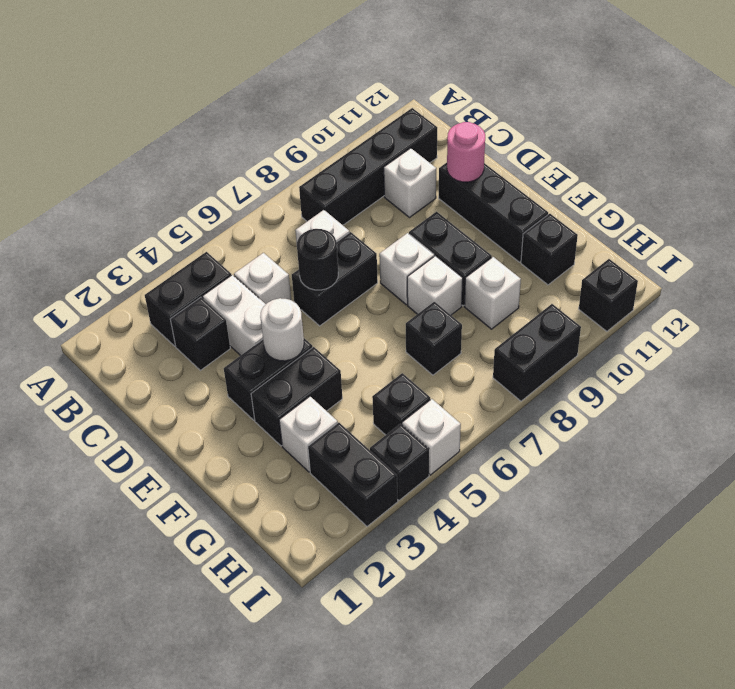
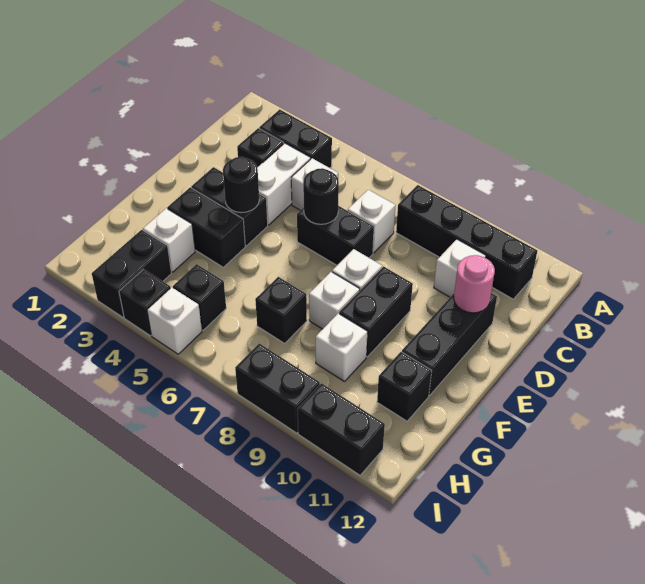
white 1x1 round brick [260,298,304,361] -> black 1x1 round brick [223,157,259,213]
black 1x1 brick [579,259,638,331] -> black 1x2 brick [298,383,385,475]

